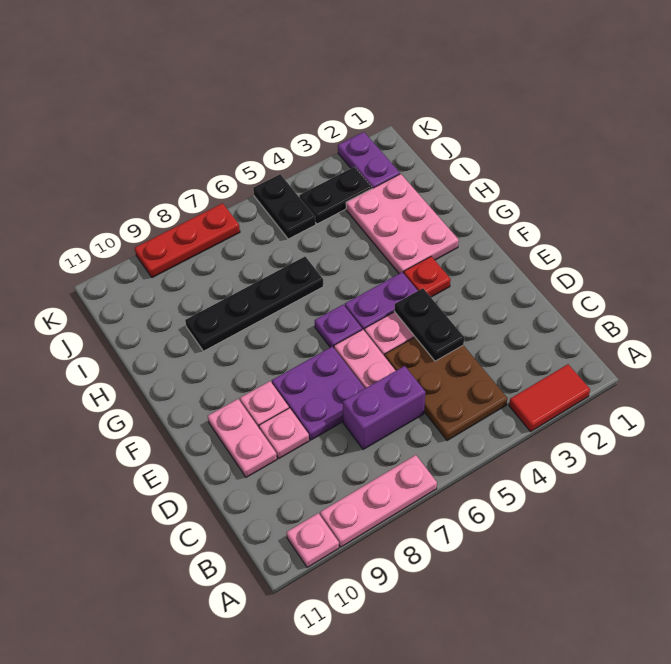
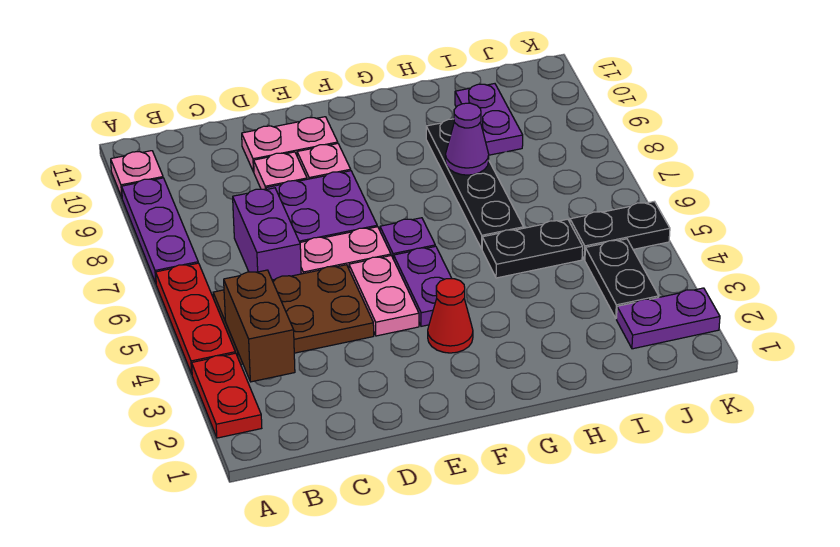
red 1x2 tile [509,364,590,431] -> red 1x2 plate [192,353,262,438]
pink 1x3 plate [320,455,437,547] -> purple 1x3 plate [122,178,198,283]
none -> brown 1x2 brick [224,270,295,382]
black 1x2 plate [394,288,464,361] -> black 1x2 plate moved to [482,219,583,278]
red 1x1 plate [404,257,451,297] -> red 1x1 cone [428,279,473,353]
pink 2x3 plate [346,174,459,274] -> none
none -> purple 1x1 cone [445,103,489,175]
none -> purple 1x2 plate [455,84,523,155]
red 1x3 plate [135,203,240,278] -> red 1x3 plate moved to [156,263,235,374]

